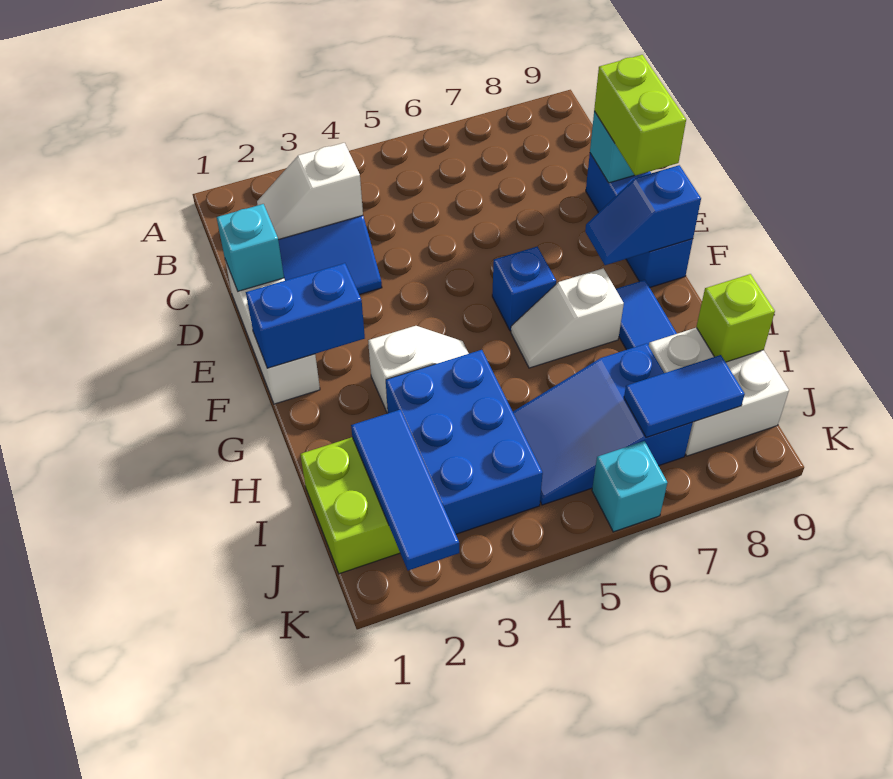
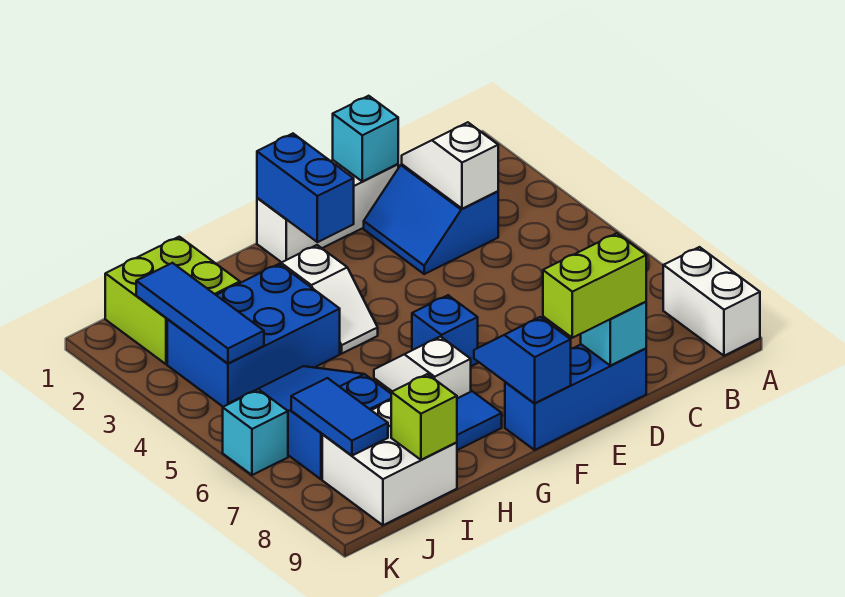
none -> white 1x2 brick [663,247,760,356]
blue 1x3 tile [351,410,459,571] -> blue 1x3 tile turned to [136,263,264,363]

